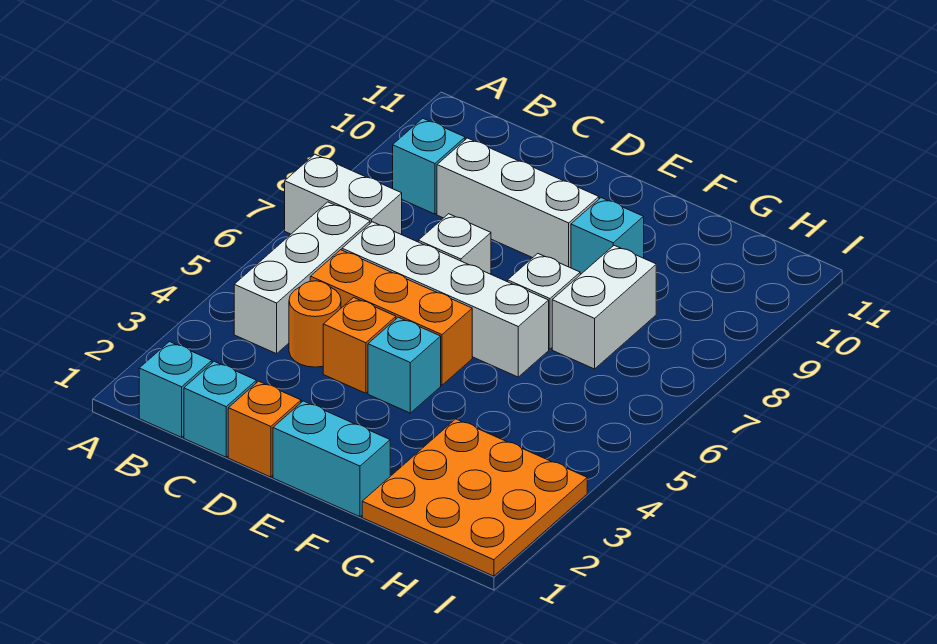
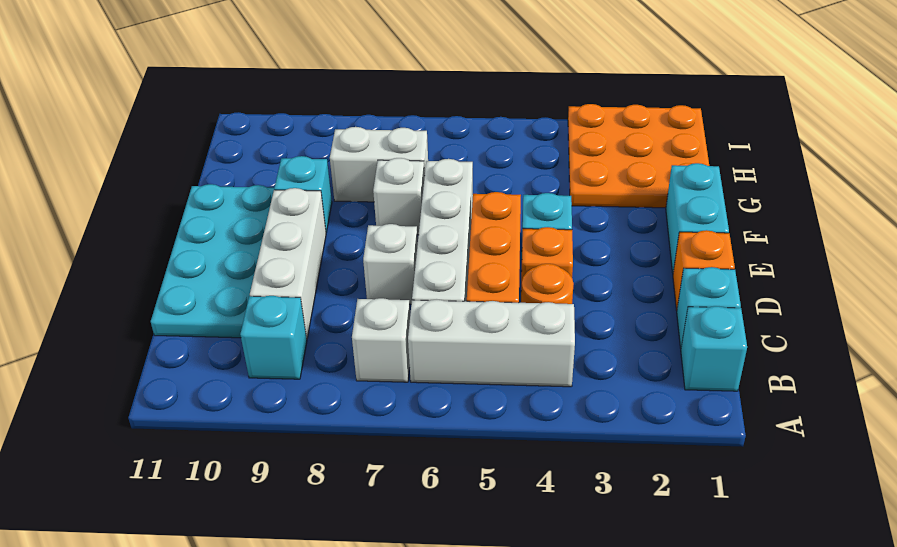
white 1x2 brick [285,154,402,235] -> white 1x1 brick [352,298,410,382]
none -> cyan 2x4 plate [151,184,274,338]

